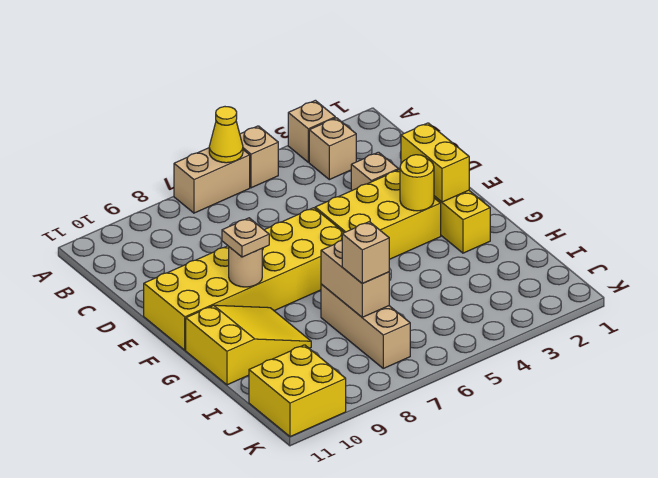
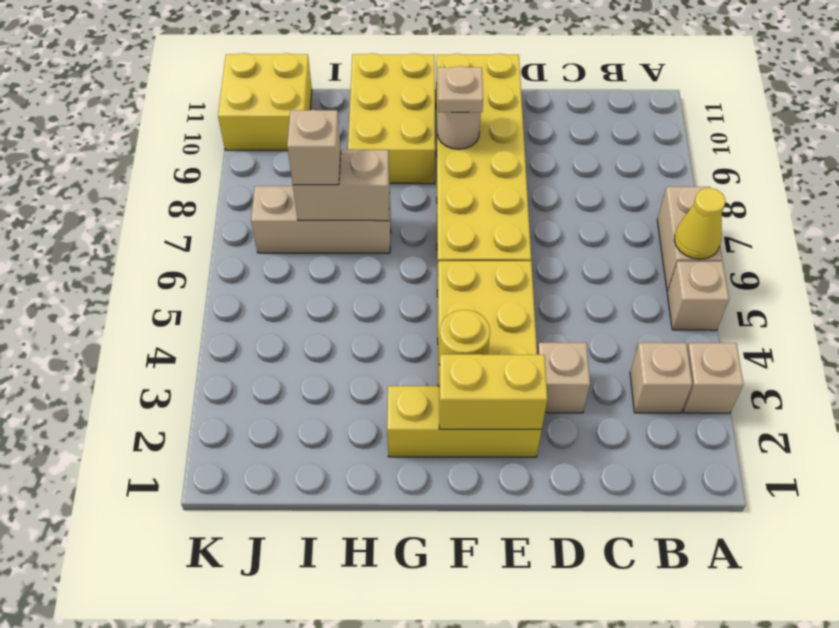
yellow 2x3 slope [186,305,311,385] -> yellow 2x3 brick [348,53,435,184]

